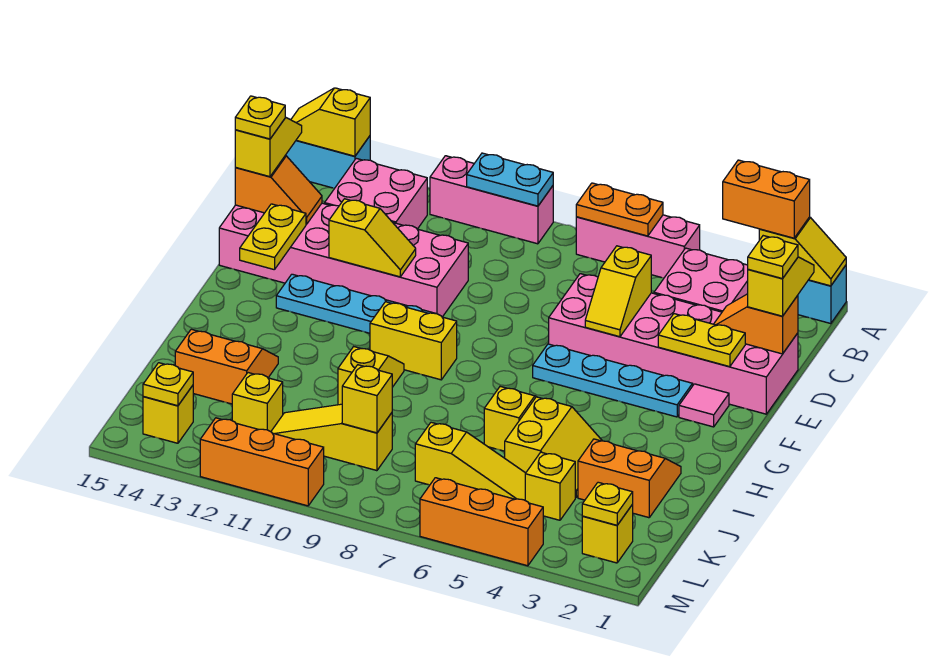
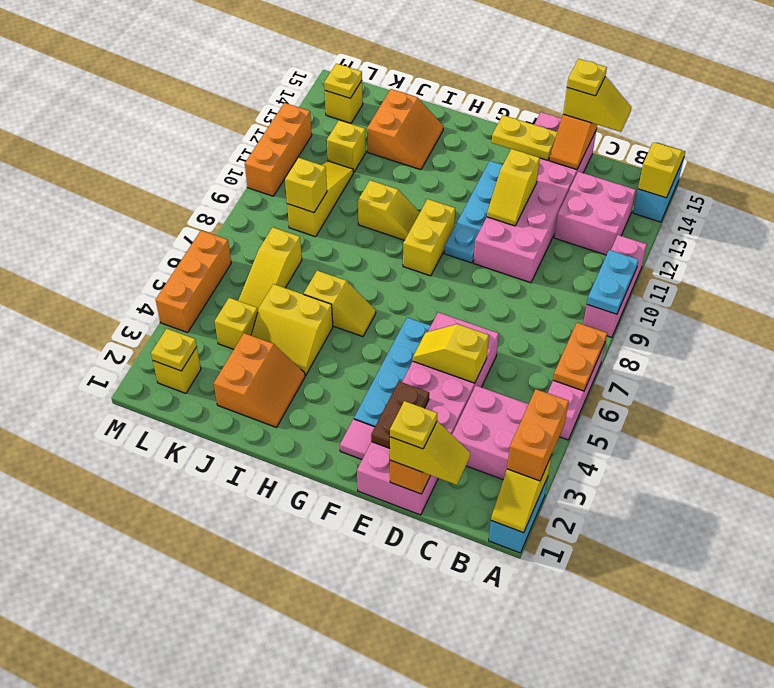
yellow 1x2 plate [658,314,745,367] -> brown 1x2 plate [371,381,429,448]

